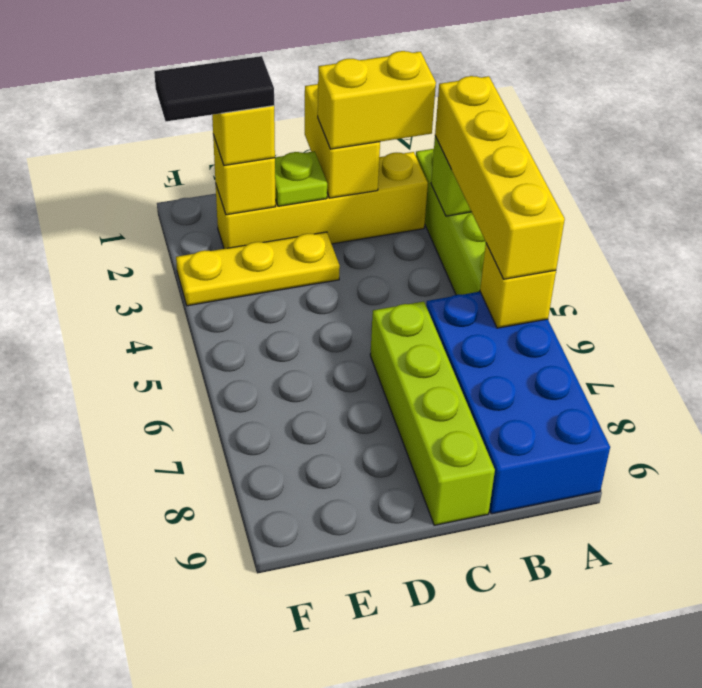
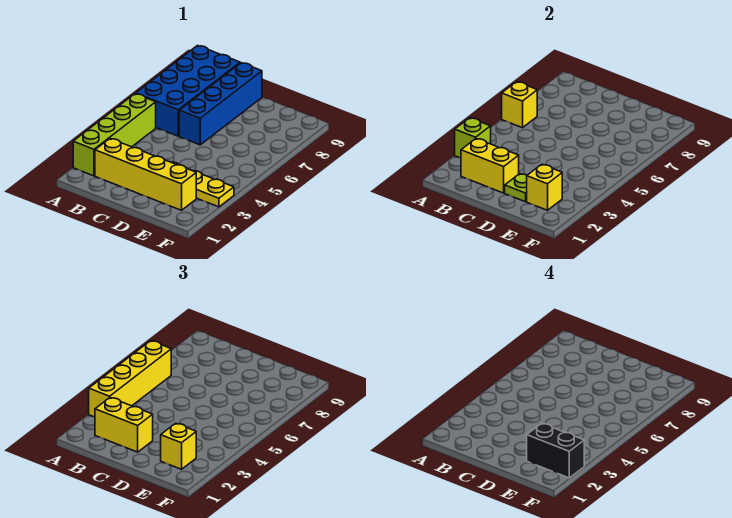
yellow 1x2 brick [305,84,380,198] -> yellow 1x2 brick turned to [461,139,519,193]
lime 1x4 brick [370,301,495,525] -> blue 1x4 brick [179,63,262,145]
black 1x2 tile [154,56,274,121] -> black 1x2 brick [527,423,584,478]

